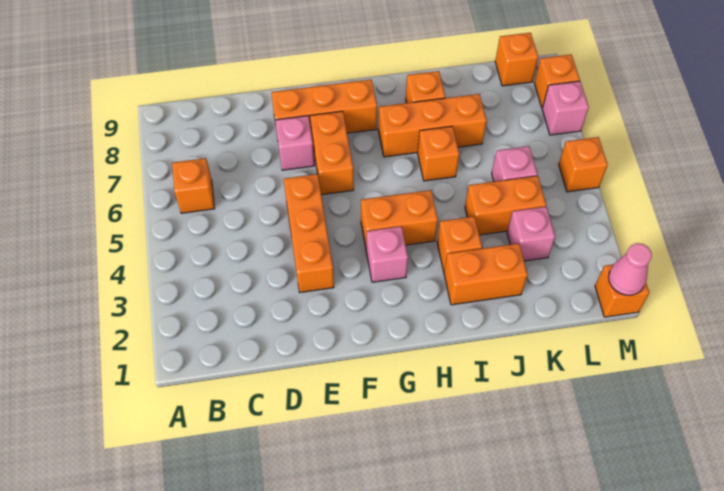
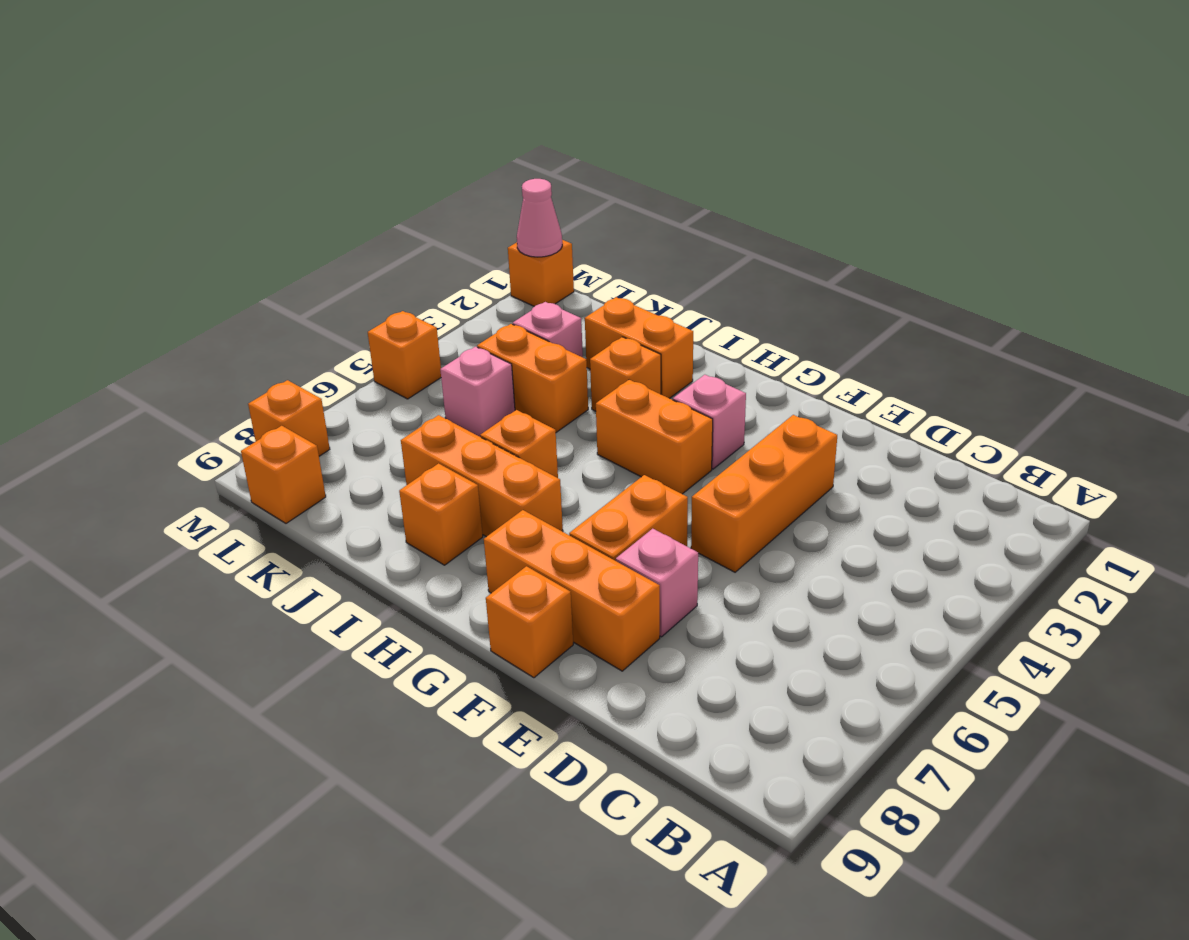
orange 1x1 brick [172,158,215,213] -> orange 1x1 brick moved to [486,566,573,678]
pink 1x1 brick [542,81,589,135] -> none

